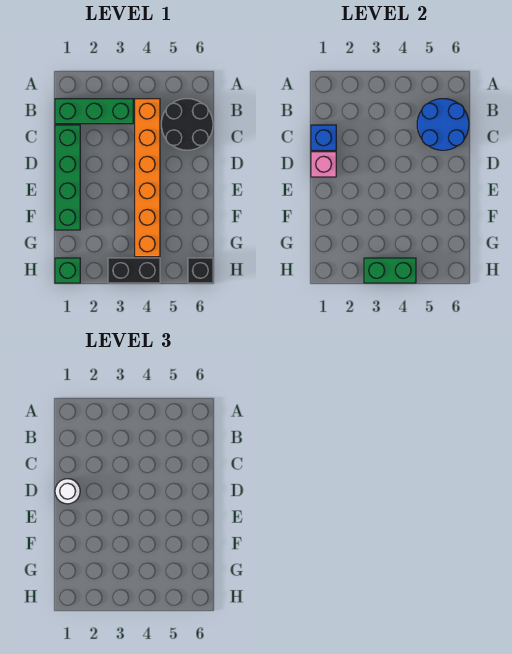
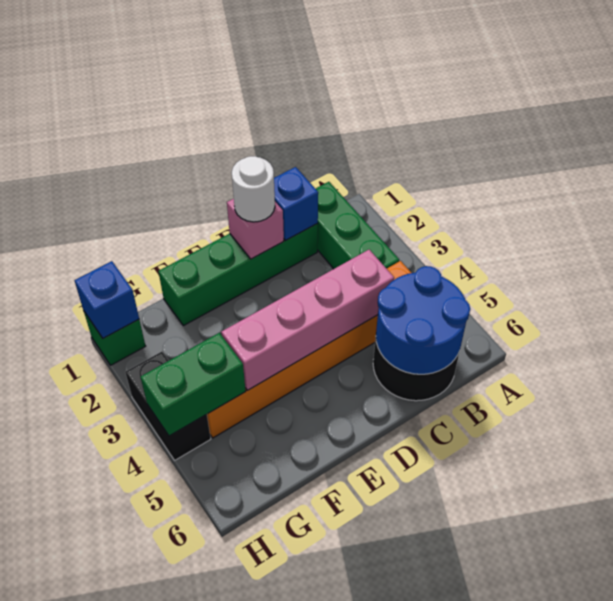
none -> pink 1x4 brick [221,250,394,390]
none -> blue 1x1 brick [74,261,139,338]
green 1x2 brick [364,258,416,283] -> green 1x2 brick turned to [140,333,246,436]
black 1x1 brick [188,258,213,283] -> none

